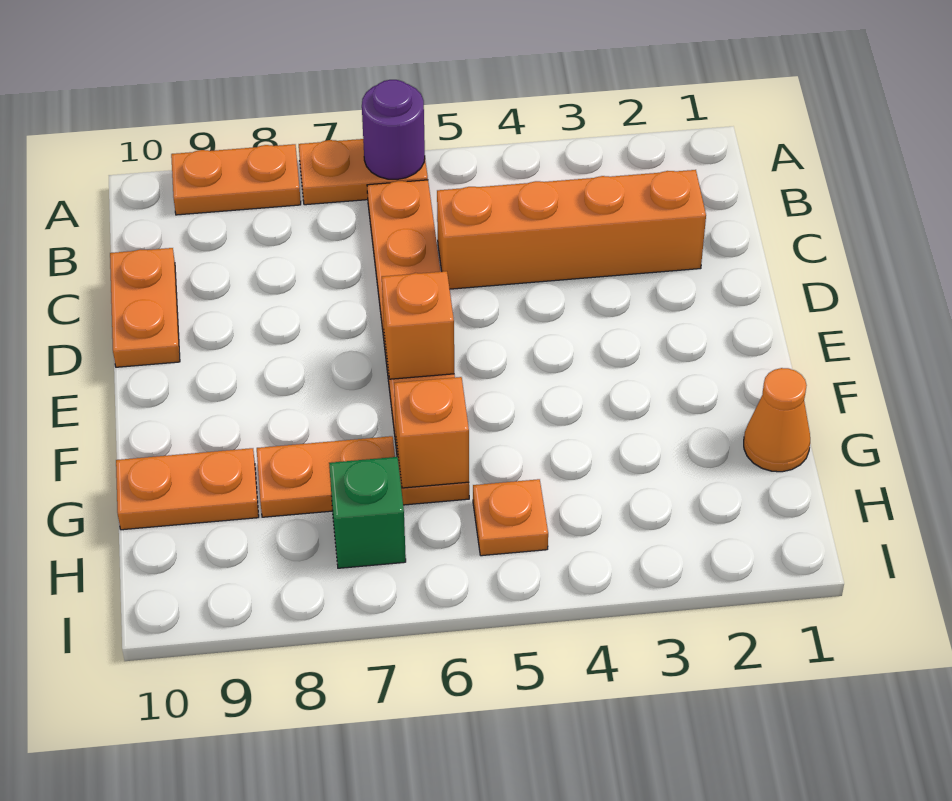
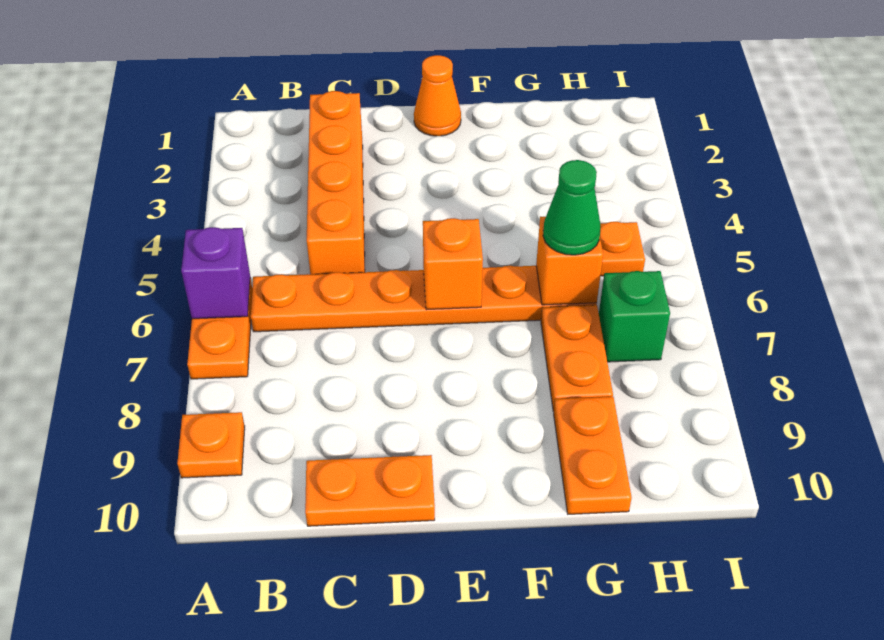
purple 1x1 round brick [362,80,425,179] -> purple 1x1 brick [181,227,250,319]
orange 1x2 plate [171,144,301,215] -> orange 1x1 plate [177,412,245,478]
orange 1x1 cone [744,368,810,472] -> orange 1x1 cone moved to [414,55,461,136]
none -> green 1x1 cone [543,160,601,255]

